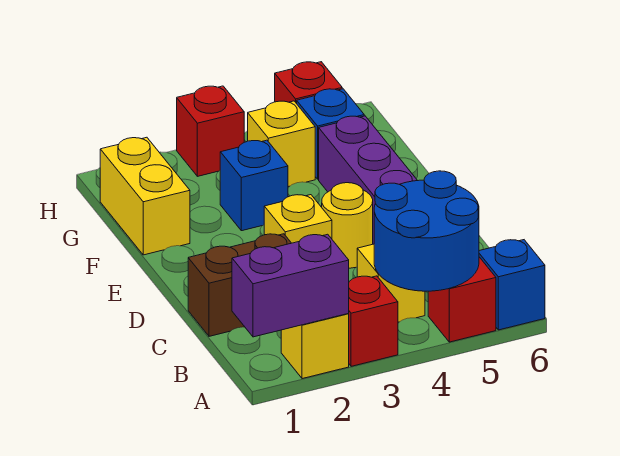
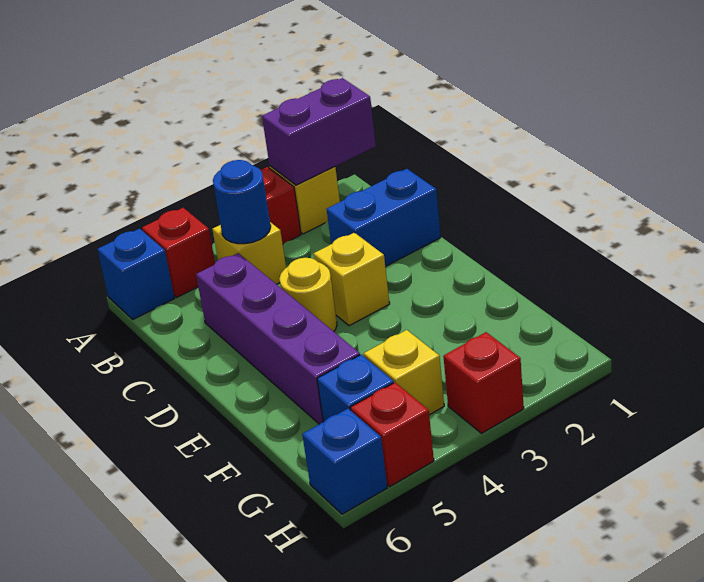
blue 2x2 round brick [374,171,479,291] -> blue 1x1 round brick [213,160,271,244]
brown 1x2 brick [188,234,291,336] -> blue 1x2 brick [327,169,441,267]
yellow 1x2 brick [100,137,190,255] -> none
blue 1x1 brick [220,140,288,231] -> blue 1x1 brick moved to [302,409,387,514]

